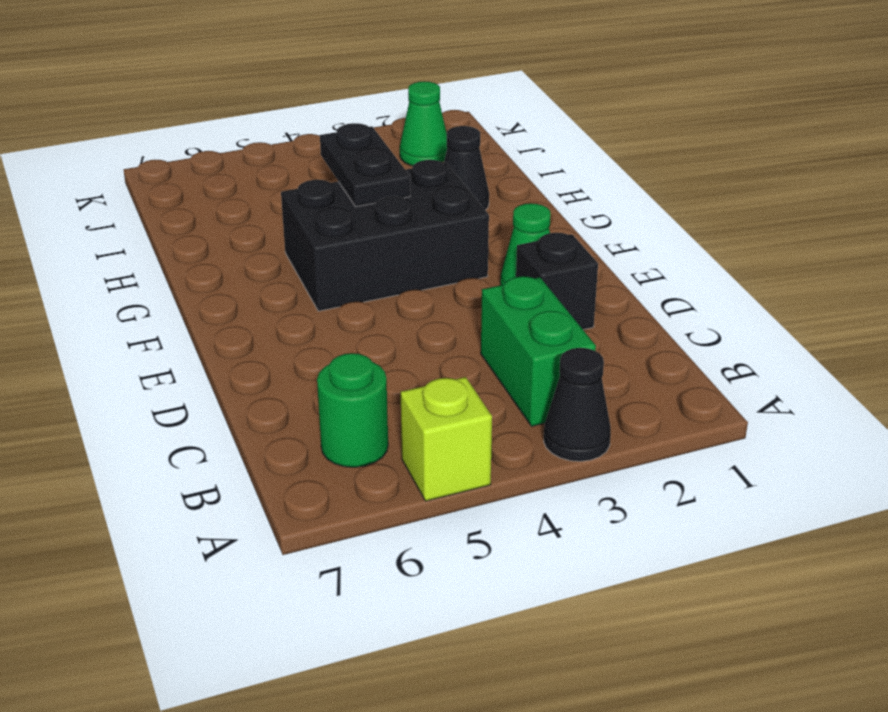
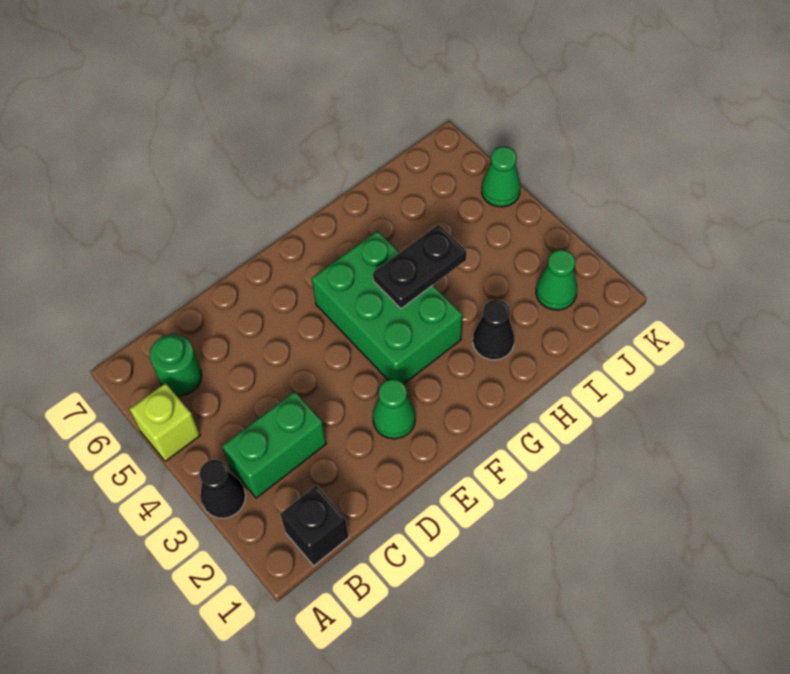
black 1x1 brick [516,233,598,330] -> black 1x1 brick moved to [280,486,349,566]
black 2x3 brick [281,160,489,311] -> green 2x3 brick [312,231,463,384]
none -> green 1x1 cone [482,146,520,207]

